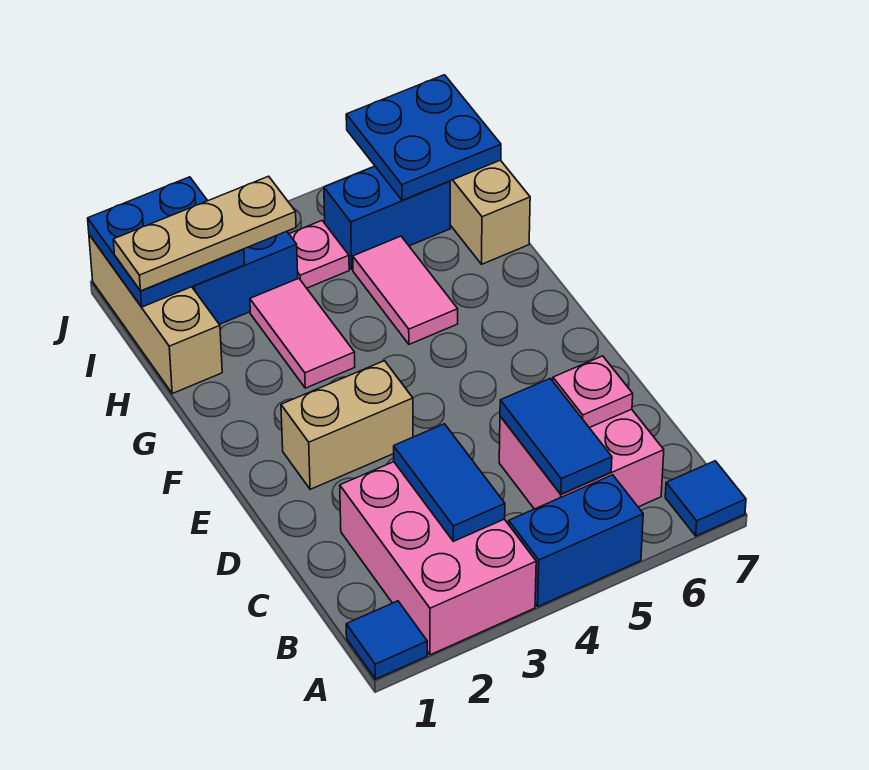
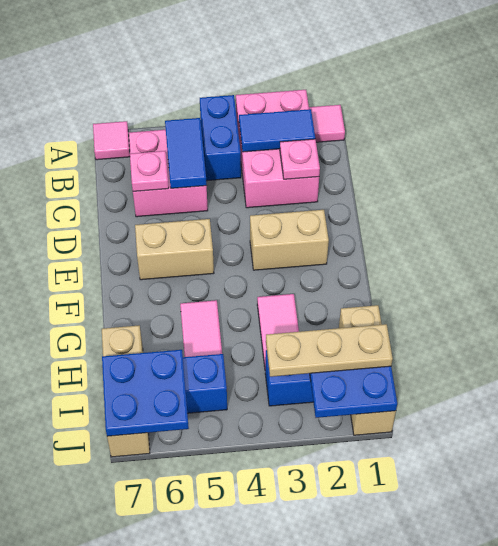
blue 1x1 tile [346,601,427,679] -> pink 1x1 tile [309,105,345,142]
blue 1x2 brick [509,475,643,607] -> blue 1x2 brick turned to [200,95,241,181]
blue 1x1 tile [665,461,746,536] -> pink 1x1 tile [93,121,130,160]
blue 1x2 tile [394,424,505,541] -> blue 1x2 tile turned to [239,109,315,152]
none -> tan 1x2 brick [135,219,214,280]
pink 1x1 plate [289,221,349,288] -> pink 1x1 plate moved to [280,139,320,179]

